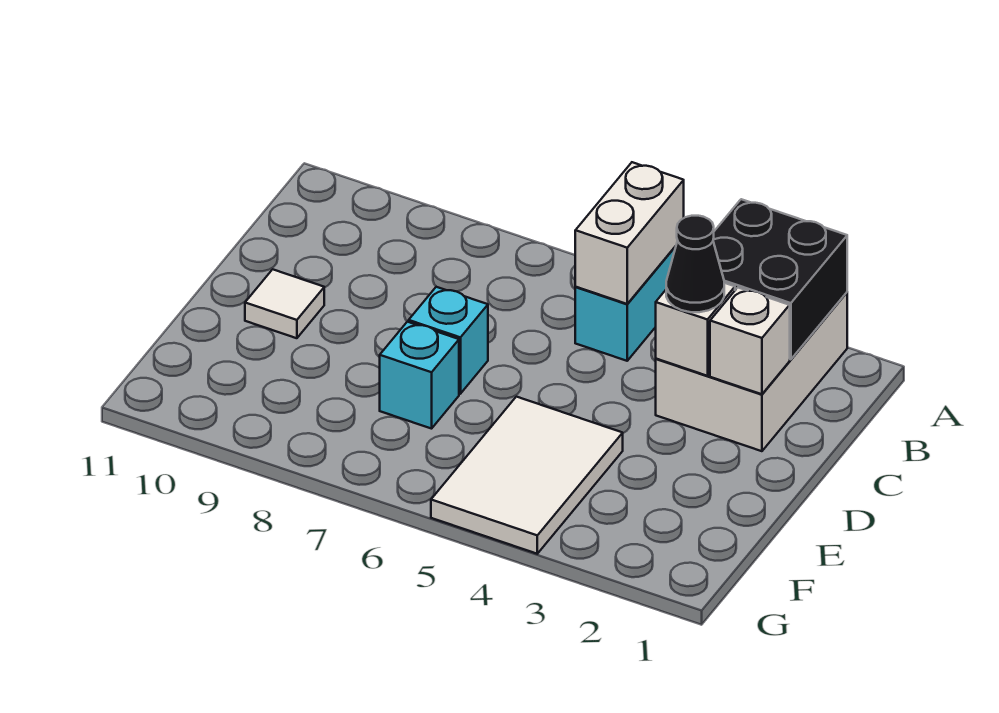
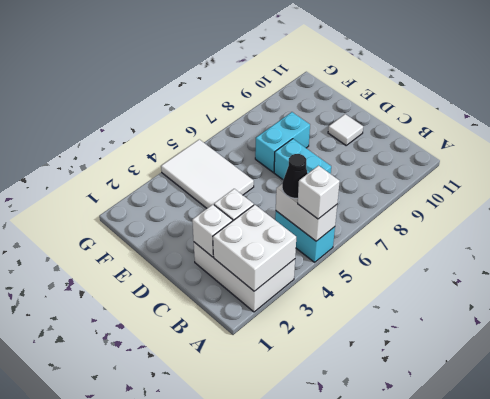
black 2x2 brick [713,199,847,359] -> white 2x2 brick [213,205,296,291]
none -> white 1x1 brick [298,166,340,219]
black 1x1 cone [666,216,724,312] -> black 1x1 cone moved to [282,154,308,198]
cyan 1x1 brick [409,287,488,394] -> cyan 1x2 brick [274,139,331,179]
cyan 1x1 brick [380,322,459,429] -> cyan 1x2 brick [255,112,310,172]

